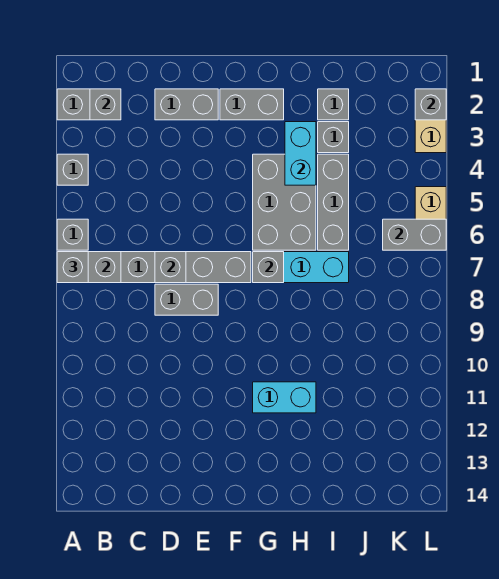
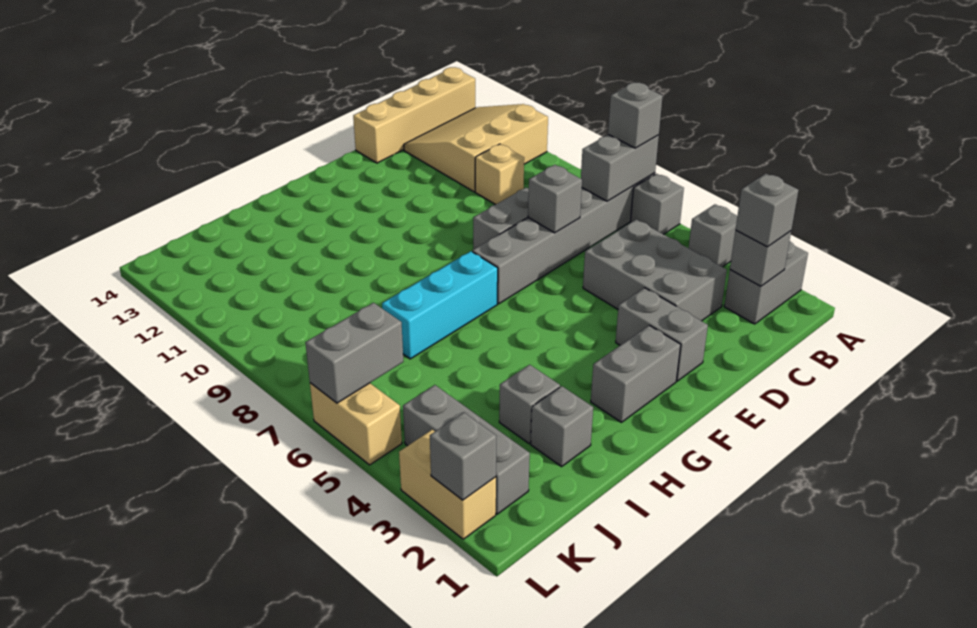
none -> tan 3x3 slope [404,104,548,192]
none -> tan 1x4 brick [353,67,475,163]
none -> tan 1x1 brick [475,144,524,205]
grey 1x2 brick [155,89,218,120] -> grey 1x2 brick turned to [616,288,708,381]
grey 2x3 brick [253,154,316,250] -> grey 2x3 brick moved to [583,220,727,321]
grey 1x1 brick [253,252,284,283] -> grey 1x1 brick moved to [736,174,798,247]
cyan 1x2 brick [253,382,316,413] -> none
cyan 1x2 brick [285,122,316,185] -> none
grey 1x3 brick [318,154,349,250] -> grey 1x3 brick moved to [403,385,530,514]

